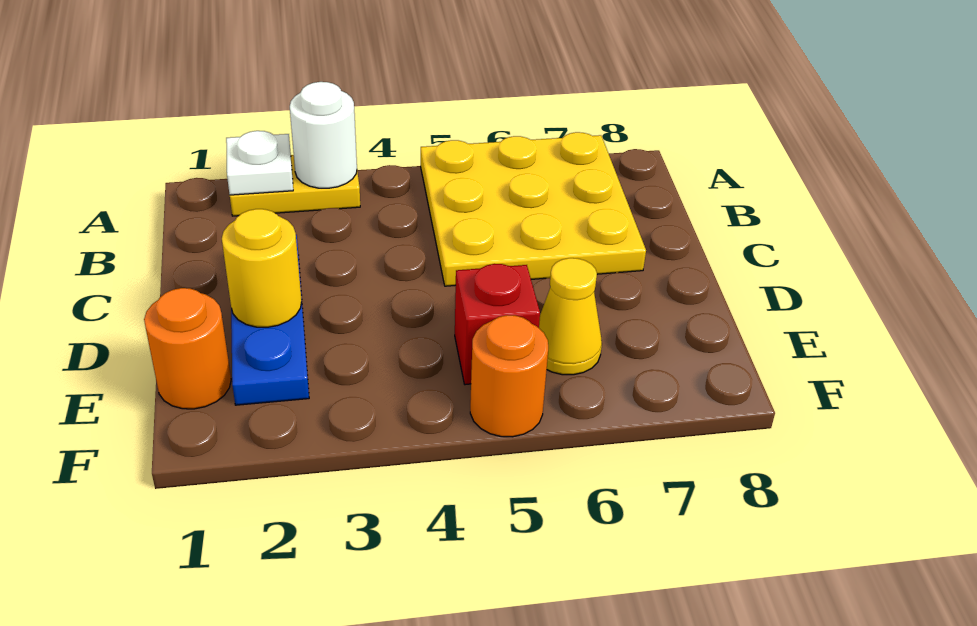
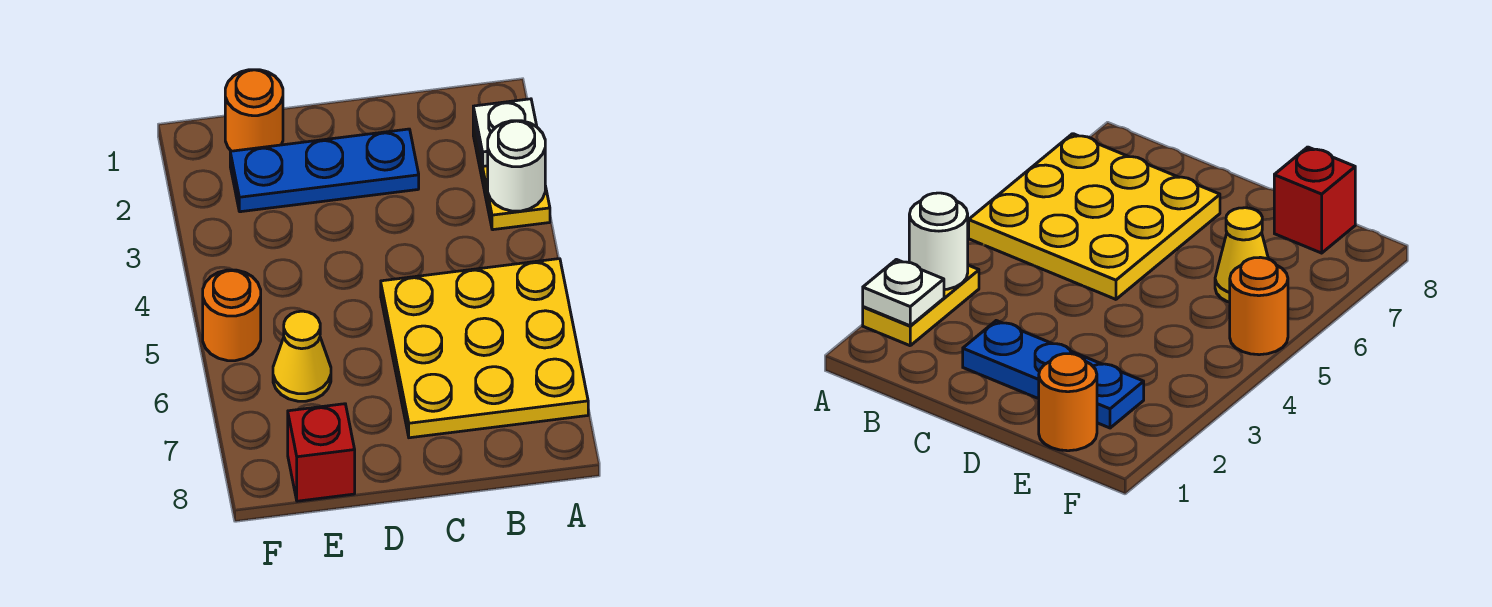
yellow 1x1 round brick [222,209,302,327] -> none
red 1x1 brick [455,264,540,385] -> red 1x1 brick moved to [288,404,355,501]

